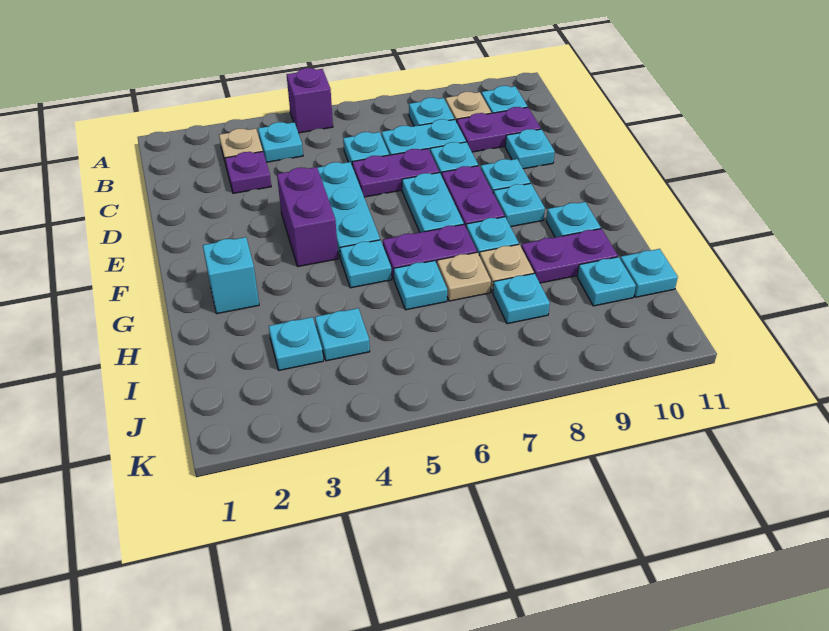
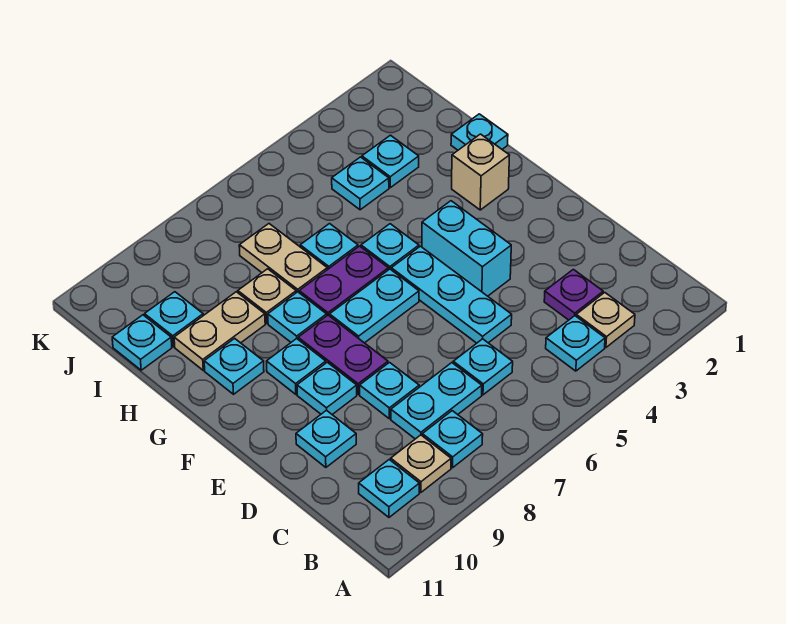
purple 1x1 brick [287,68,333,133] -> none
purple 1x2 plate [457,107,541,152] -> none
purple 1x2 plate [352,149,439,197] -> none
purple 1x2 brick [277,167,338,266] -> cyan 1x2 brick [422,201,511,296]
cyan 1x2 plate [402,173,464,232] -> cyan 1x2 plate turned to [330,269,419,343]
cyan 1x1 brick [203,237,259,314] -> tan 1x1 brick [452,134,509,210]
tan 1x1 plate [437,252,491,301] -> tan 1x2 plate [239,224,327,293]
purple 1x2 plate [521,229,618,283] -> tan 1x2 plate [174,292,265,370]
cyan 1x1 plate [493,273,550,324] -> cyan 1x1 plate moved to [451,114,508,150]

